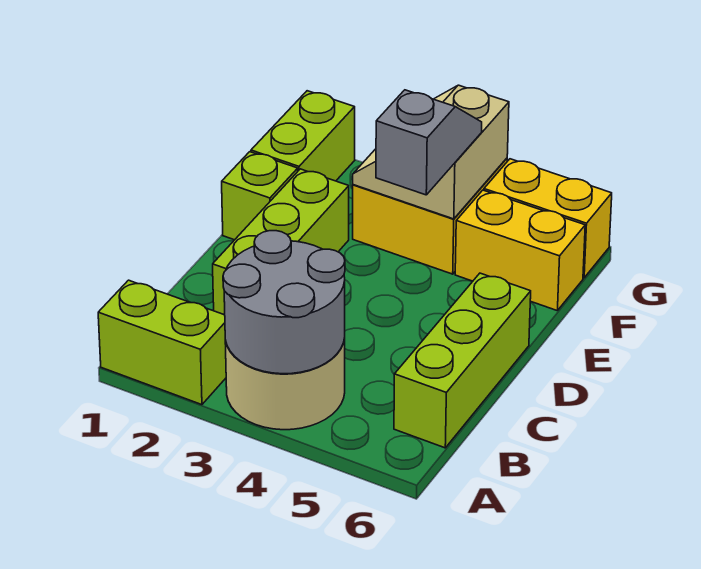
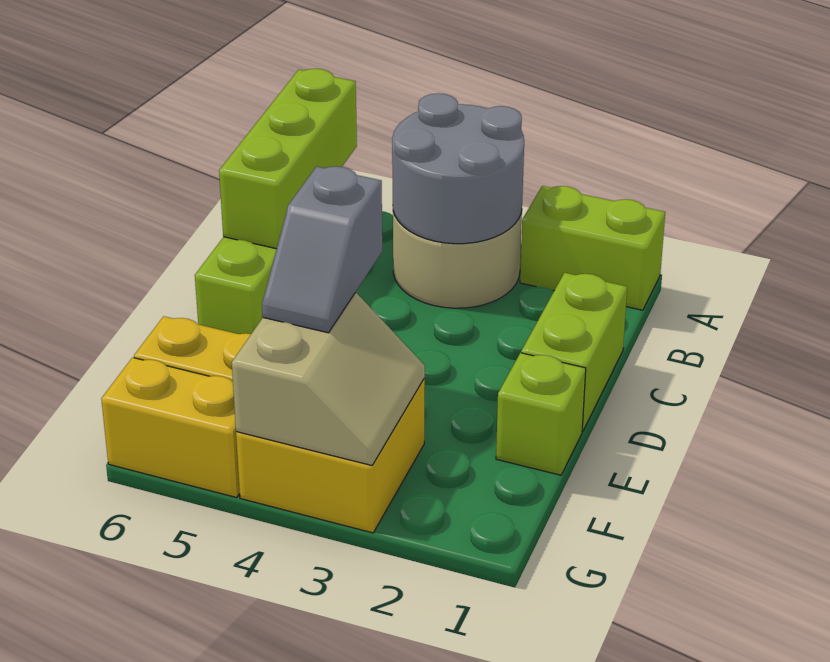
lime 1x3 brick [213,169,349,315] -> lime 1x3 brick moved to [219,69,357,249]
lime 1x2 brick [251,91,355,181] -> lime 1x2 brick moved to [521,273,627,431]

